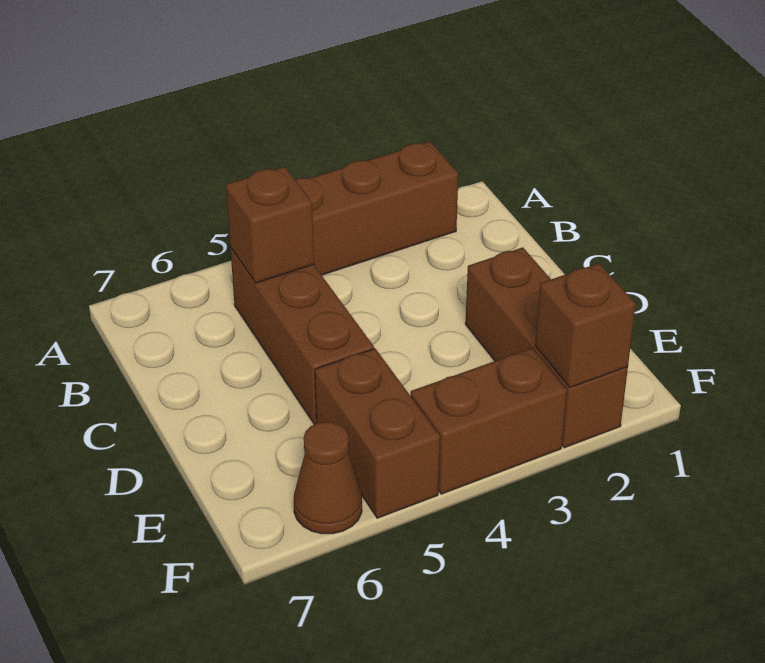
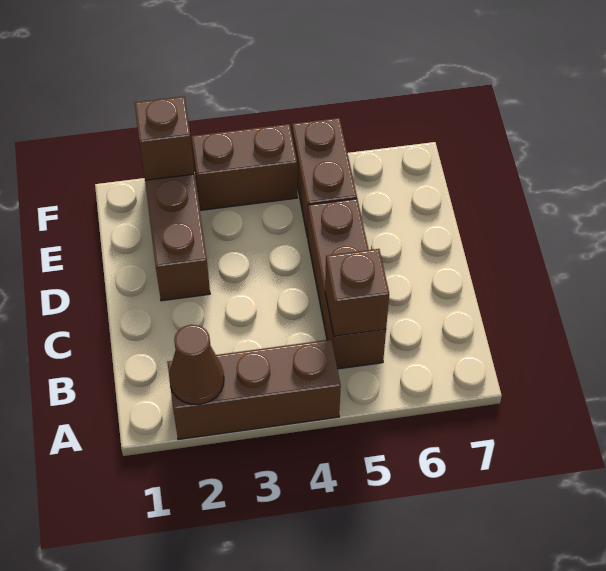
brown 1x1 cone [294,422,362,534] -> brown 1x1 cone moved to [169,325,224,404]

